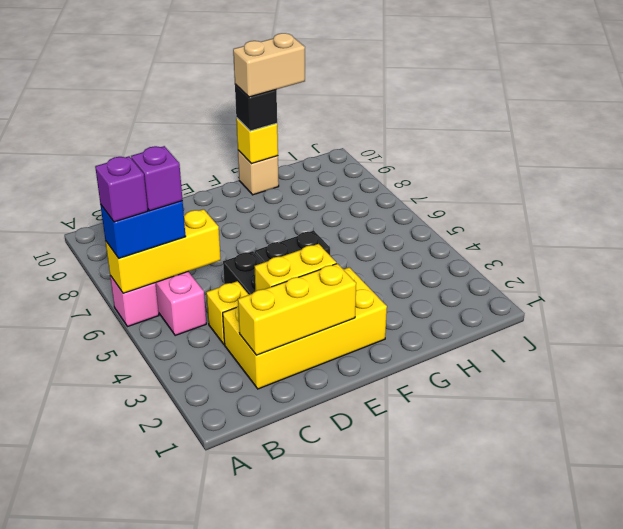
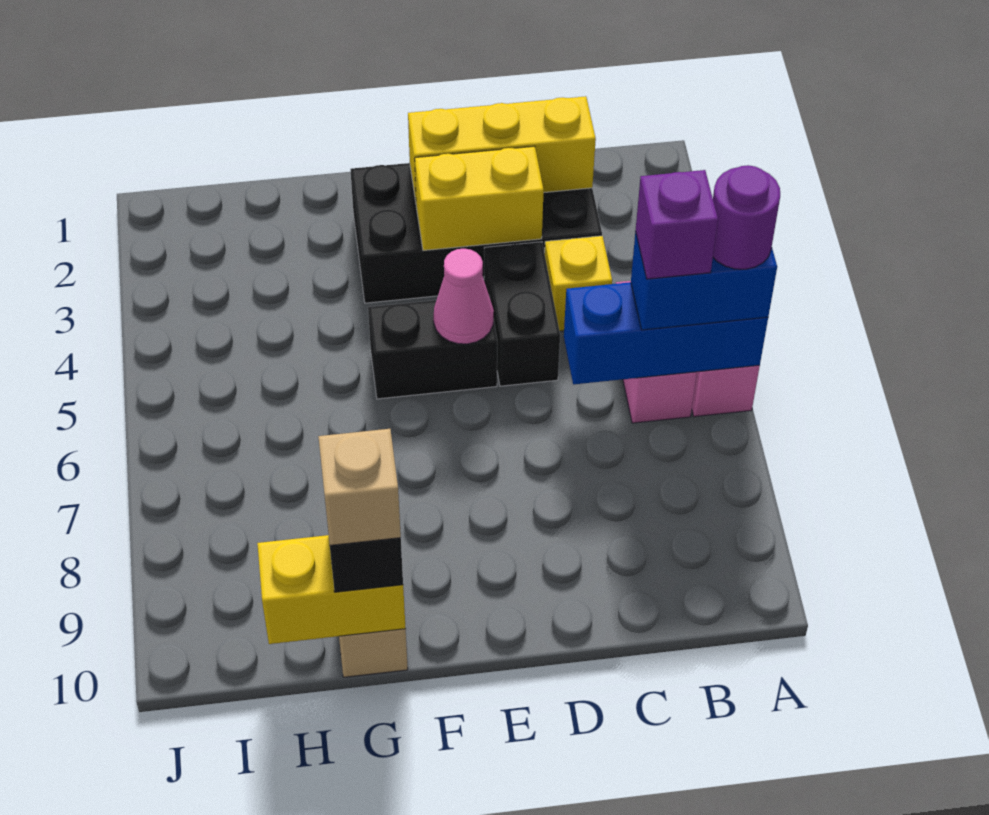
yellow 1x3 brick [105,209,221,293] -> blue 1x3 brick [564,282,768,385]
purple 1x1 brick [95,156,148,222] -> purple 1x1 round brick [713,165,780,269]
yellow 2x4 brick [223,267,387,389] -> black 2x4 brick [350,163,602,303]
none -> pink 1x1 cone [434,249,494,344]
yellow 1x1 brick [236,118,278,164] -> yellow 1x2 brick [257,535,406,644]
tan 1x2 brick [233,33,305,97] -> tan 1x1 brick [318,429,401,545]

